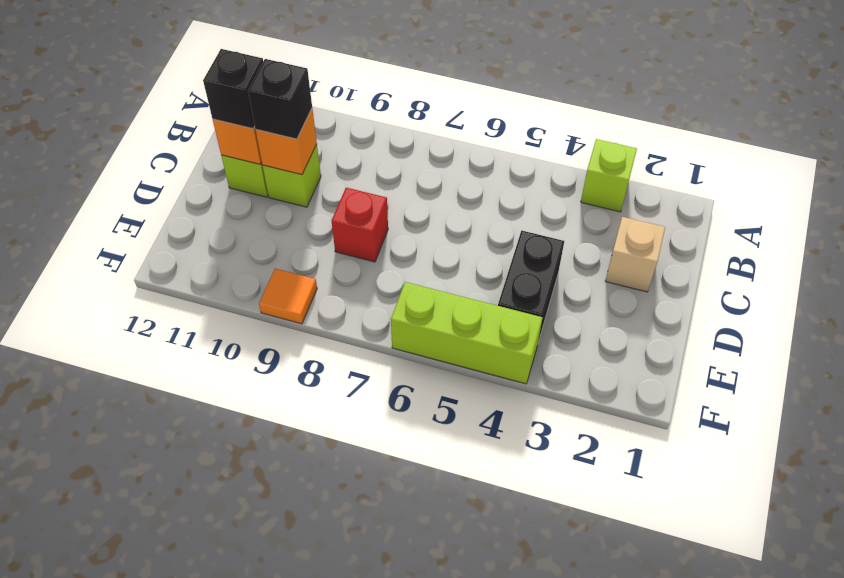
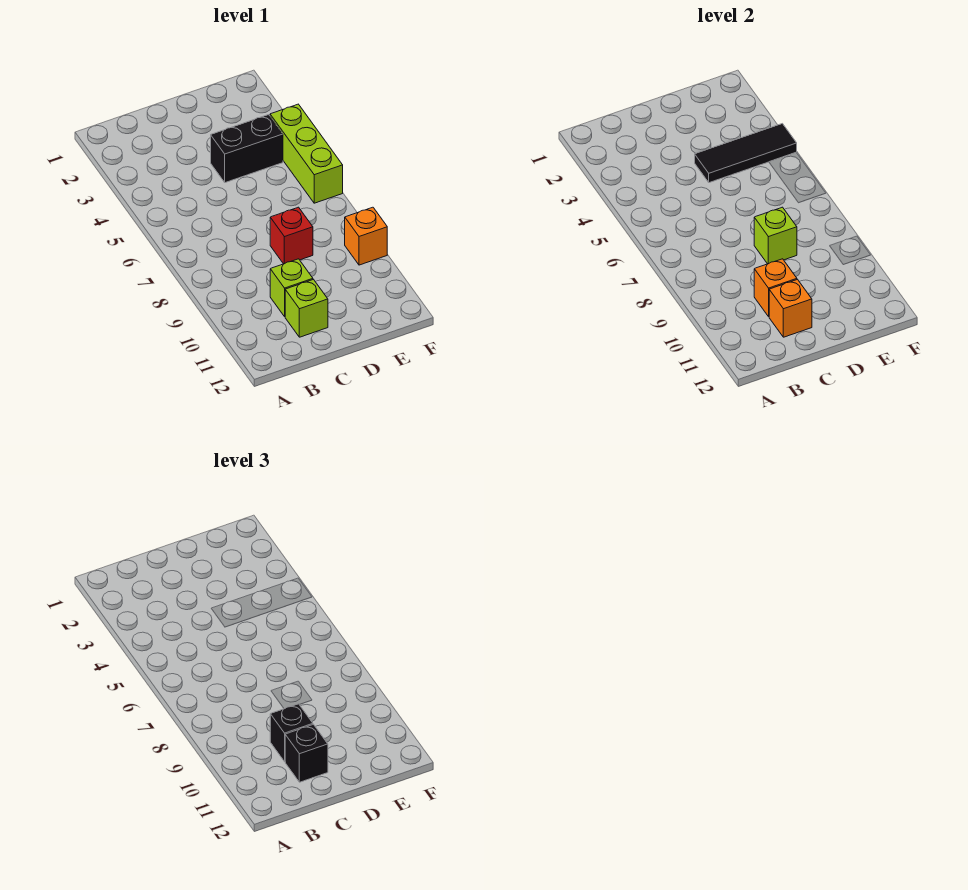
lime 1x1 brick [581,139,637,212] -> lime 1x1 brick moved to [754,207,797,264]
tan 1x1 brick [605,217,665,292] -> none
none -> black 1x3 tile [695,124,797,183]
orange 1x1 tile [259,268,317,324] -> orange 1x1 brick [345,207,387,265]

